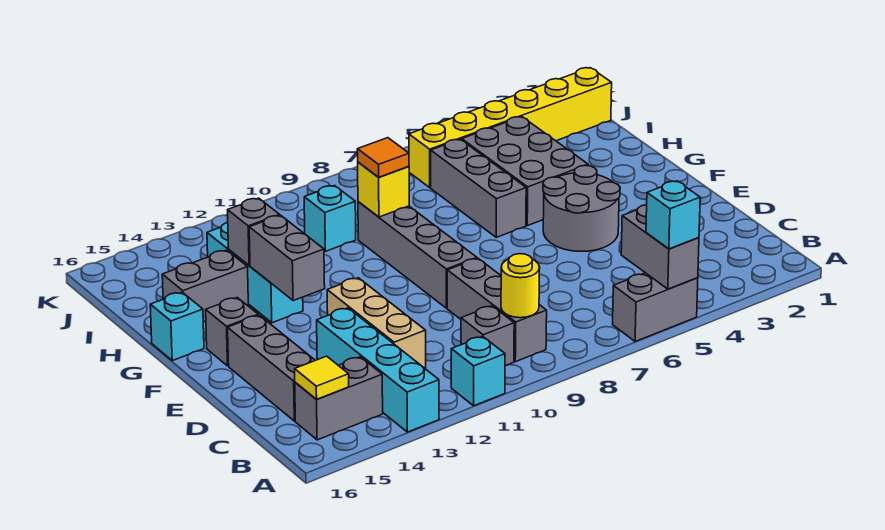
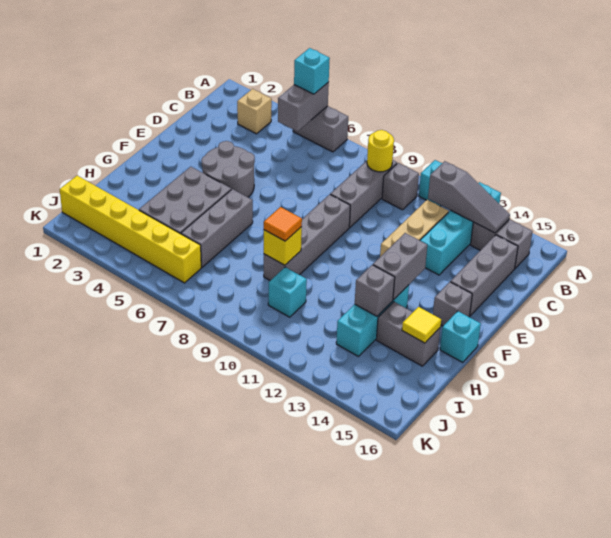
none -> tan 1x1 brick [237,89,272,134]
none -> grey 1x3 slope [428,161,510,233]
yellow 1x1 tile [295,356,349,399] -> yellow 1x1 tile moved to [402,307,441,343]

